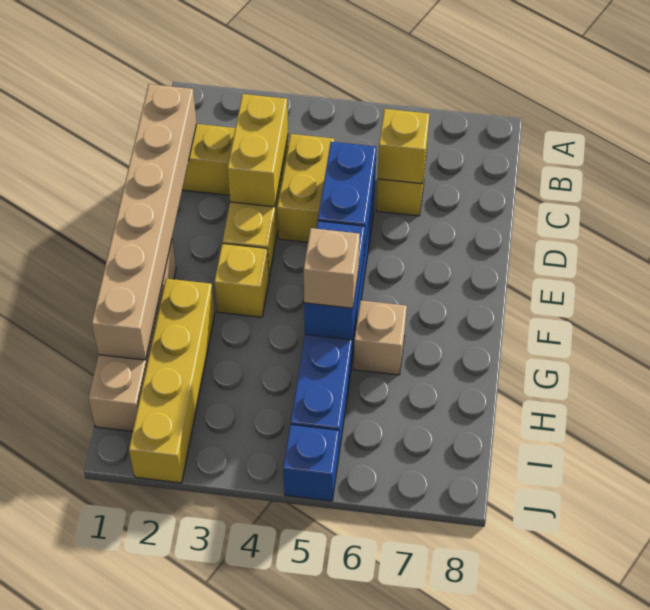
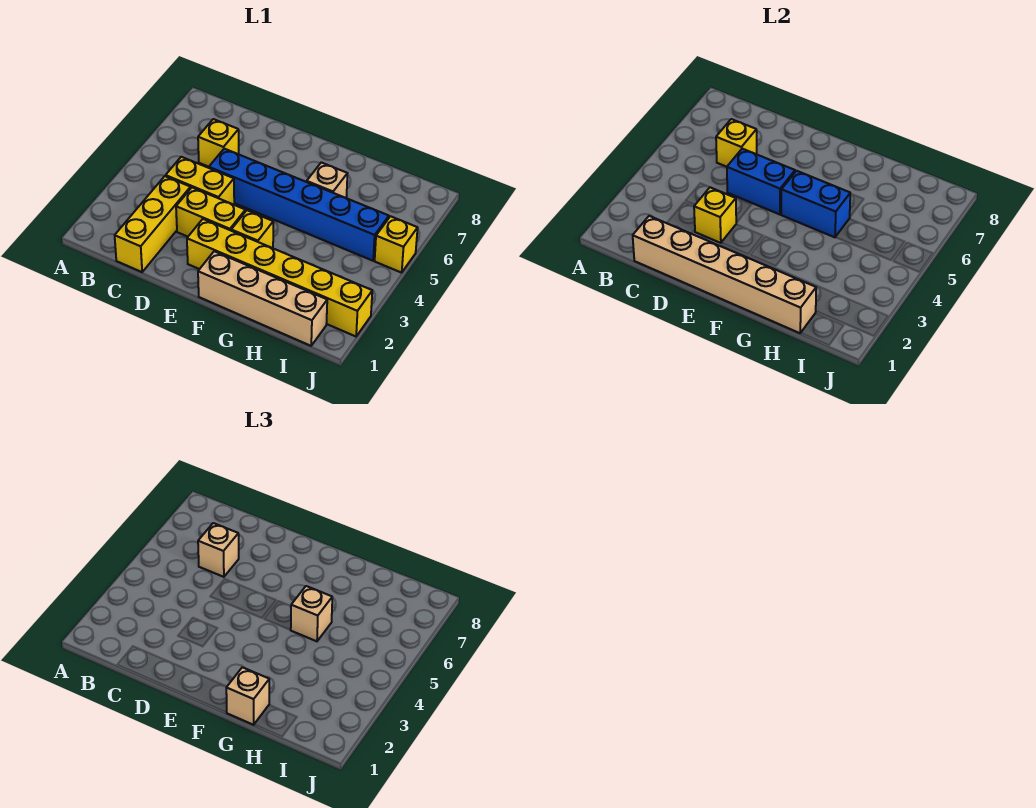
yellow 1x2 brick [227,94,288,207] -> yellow 1x1 brick [694,187,736,243]
none -> tan 1x1 brick [198,523,239,577]
none -> tan 1x1 brick [226,667,269,725]
yellow 1x4 brick [129,279,215,483] -> yellow 1x6 brick [187,219,372,336]
blue 1x1 brick [283,425,339,501] -> yellow 1x1 brick [375,216,418,273]

